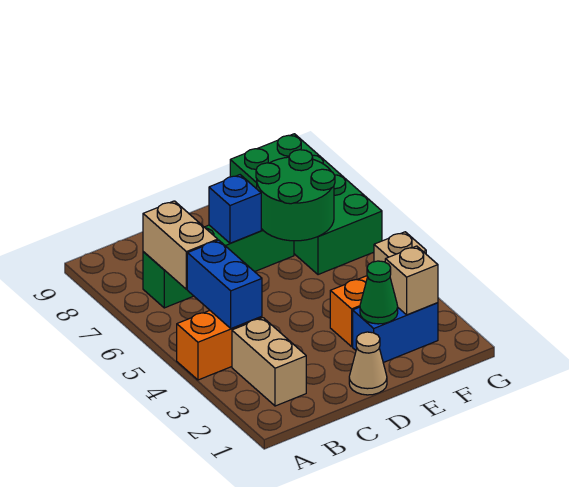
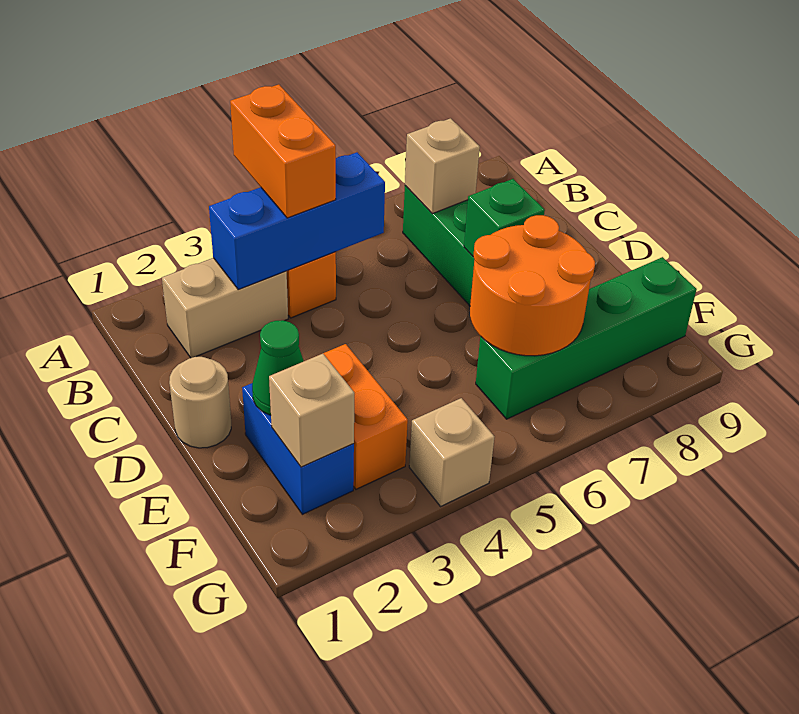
none -> orange 1x2 brick [230,84,336,218]
blue 1x2 brick [187,240,262,328] -> blue 1x3 brick [209,152,385,289]
tan 1x2 brick [143,201,218,289] -> tan 1x1 brick [405,118,480,214]
tan 1x1 cone [349,332,387,395] -> tan 1x1 round brick [169,357,231,448]
blue 1x1 brick [209,175,261,243] -> green 1x1 brick [464,179,545,256]
green 2x2 round brick [256,150,335,241] -> orange 2x2 round brick [470,215,595,356]
green 2x4 brick [230,134,382,275] -> green 1x4 brick [476,257,697,419]

